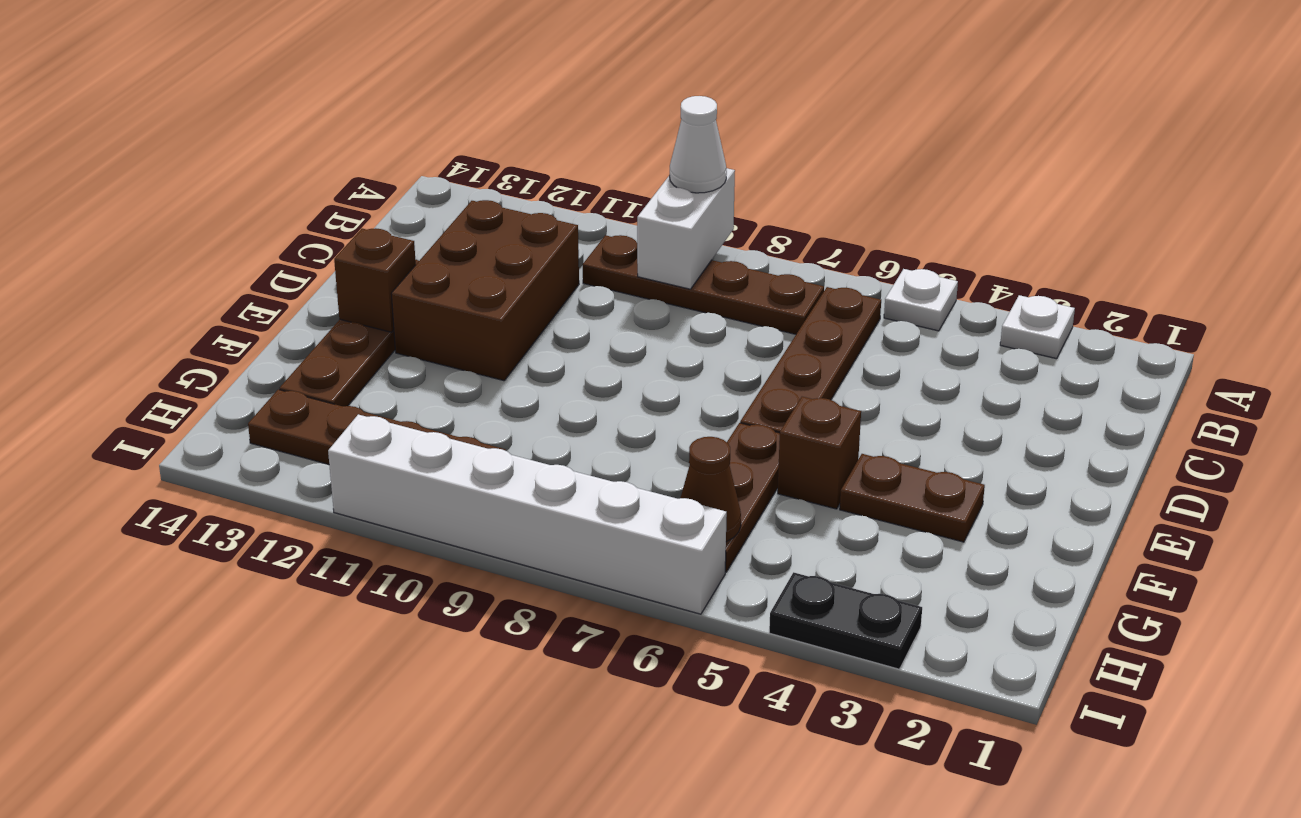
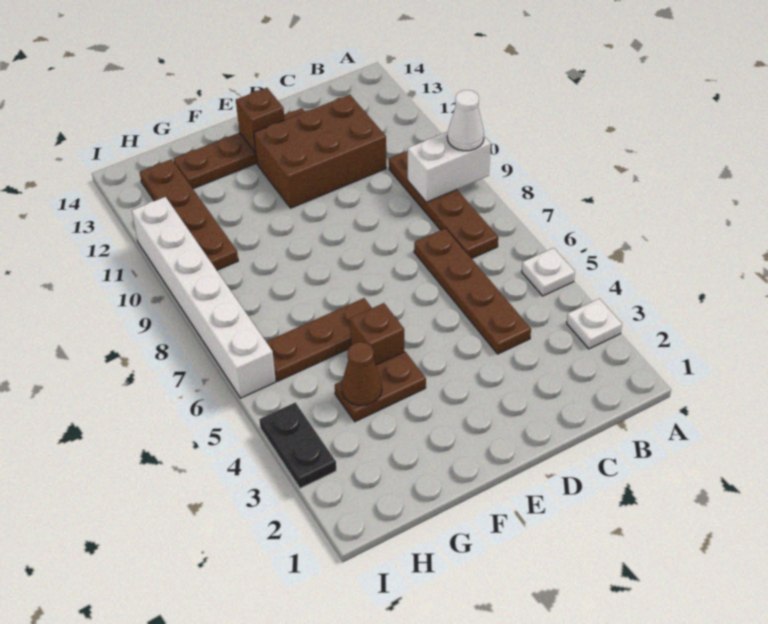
brown 1x4 plate [740,287,881,433] -> brown 1x4 plate turned to [414,228,531,354]
brown 1x2 plate [840,454,985,542] -> brown 1x2 plate turned to [335,352,426,422]
brown 1x1 cone [681,437,741,542] -> brown 1x1 cone moved to [342,342,382,406]

